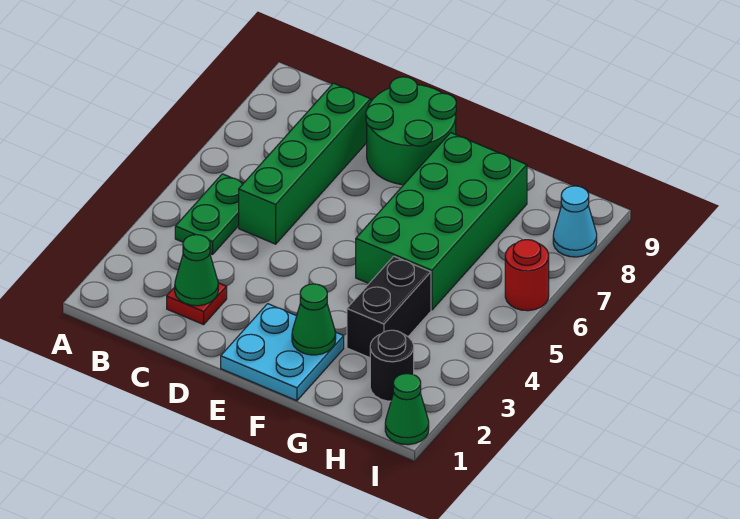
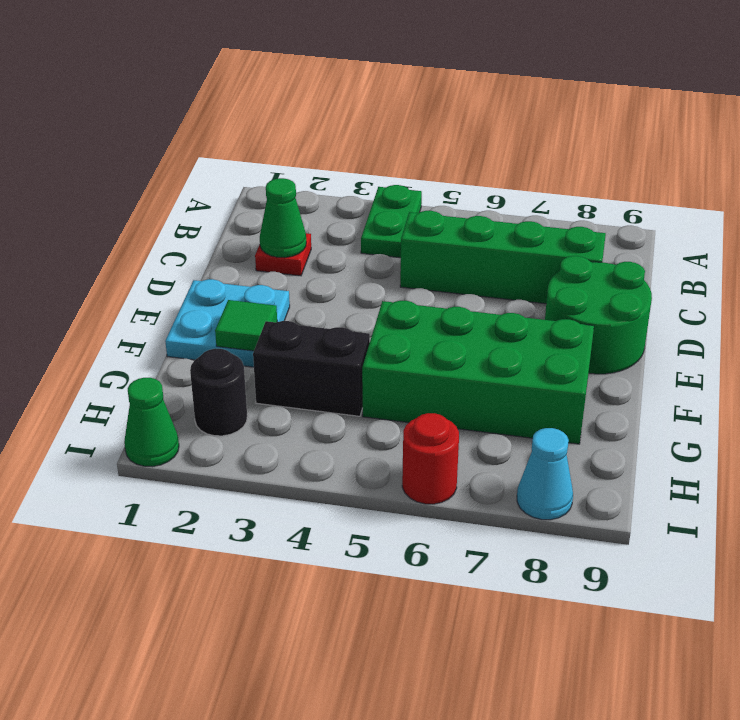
green 1x2 plate [175,174,243,254] -> green 1x2 plate turned to [361,185,422,258]
green 1x1 cone [292,284,336,355] -> green 1x1 tile [215,300,277,351]

